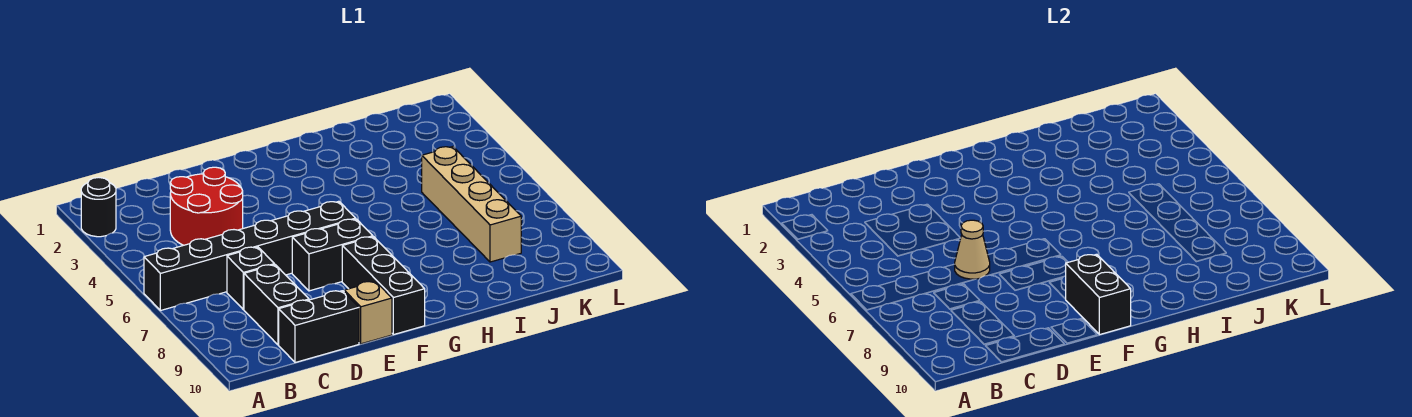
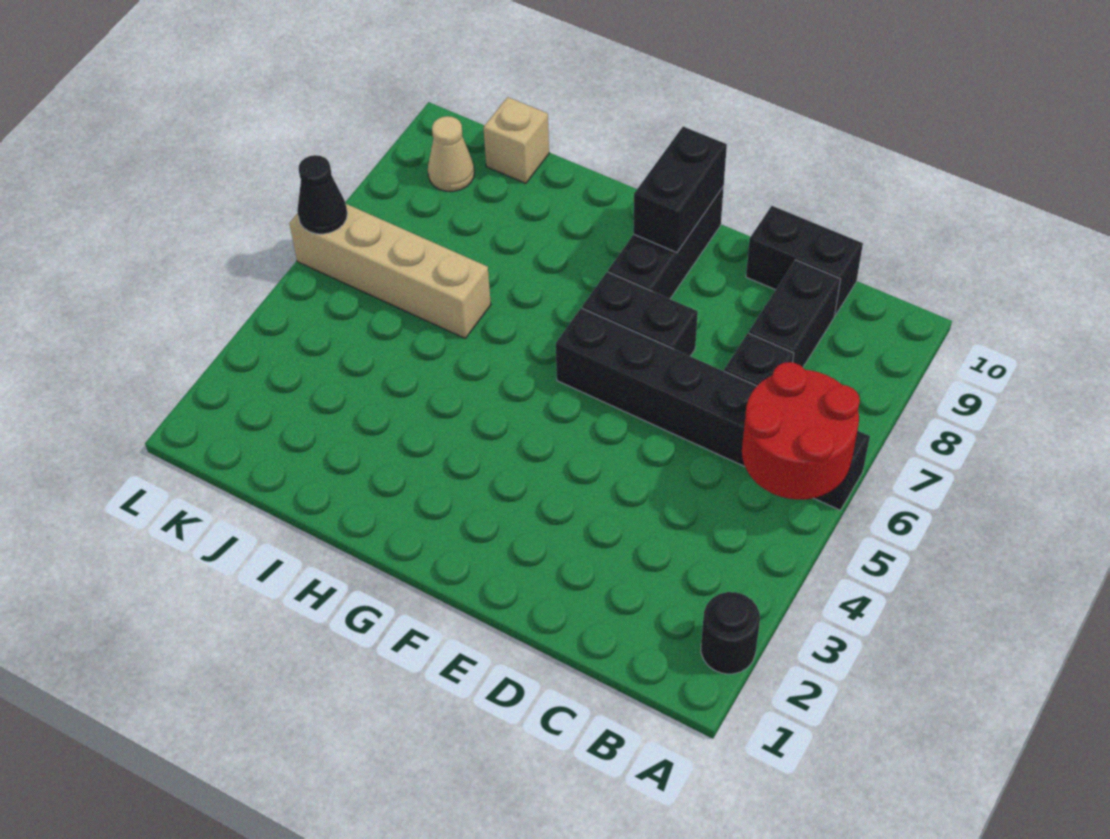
red 2x2 round brick [170,167,243,245] -> red 2x2 round brick moved to [742,362,860,500]
tan 1x1 cone [955,220,990,279] -> tan 1x1 cone moved to [428,116,474,192]
tan 1x1 brick [344,281,392,344] -> tan 1x1 brick moved to [483,97,549,183]
tan 1x4 brick [422,147,521,262] -> tan 1x4 brick turned to [289,204,491,338]
none -> black 1x1 cone [297,155,347,234]

